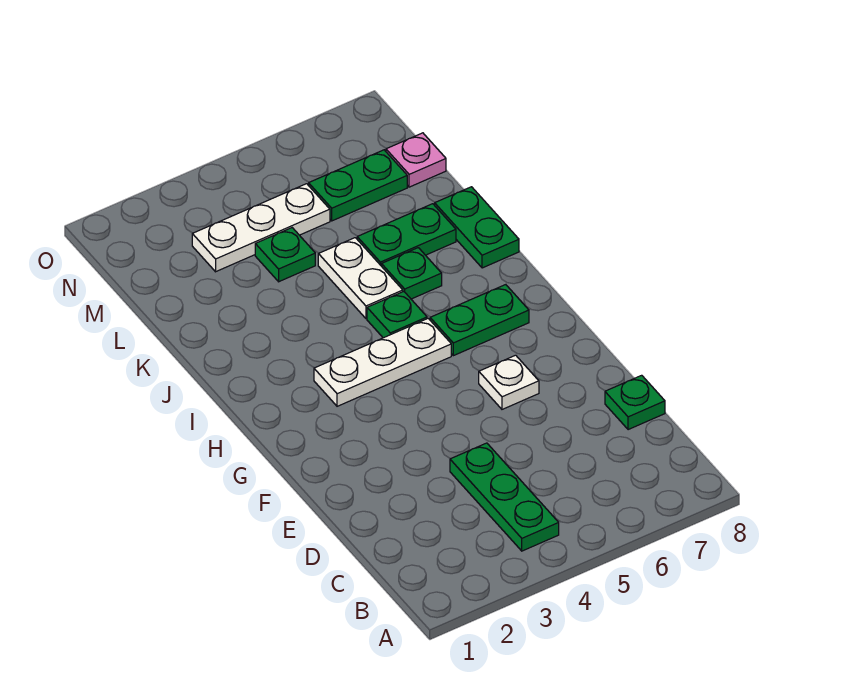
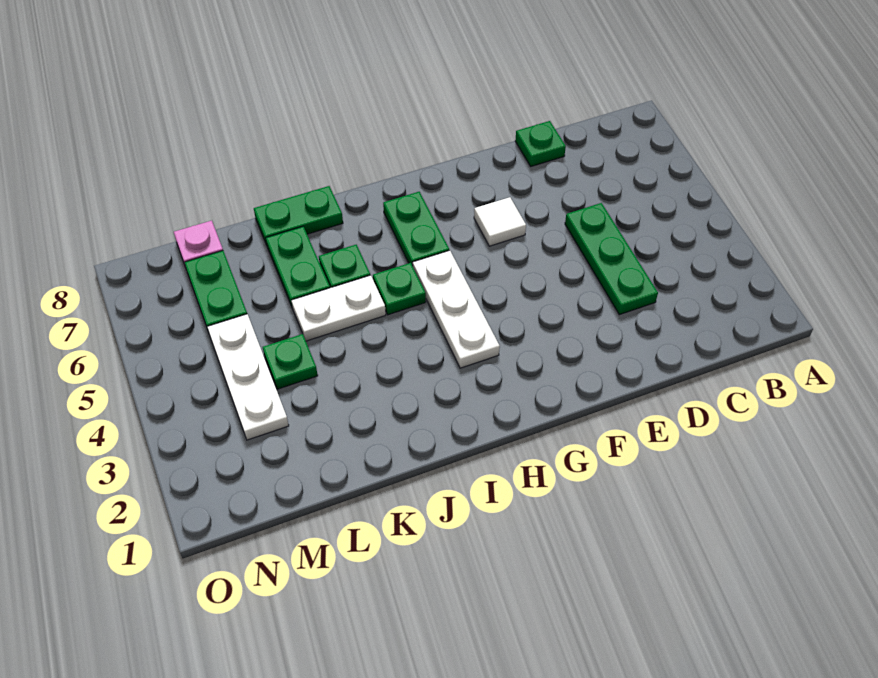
green 1x3 plate [450,443,559,551] -> green 1x3 plate turned to [565,203,658,315]
white 1x1 plate [479,355,539,409] -> white 1x1 tile [474,197,526,246]

